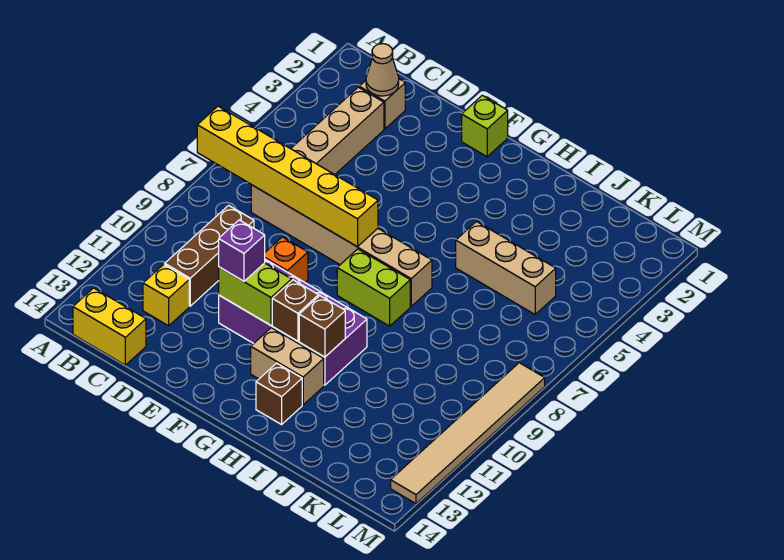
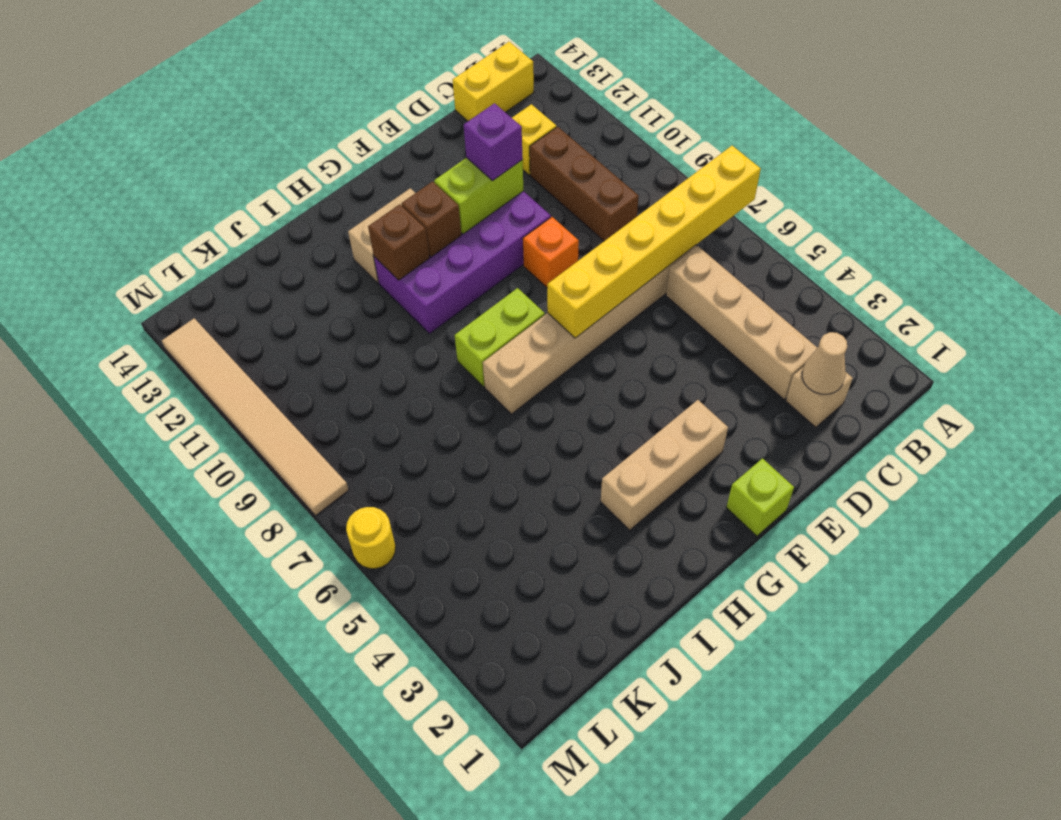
brown 1x1 brick [256,363,302,425] -> none
tan 1x3 brick [456,222,556,314] -> tan 1x3 brick moved to [601,400,728,530]
none -> yellow 1x1 round brick [346,507,396,569]

